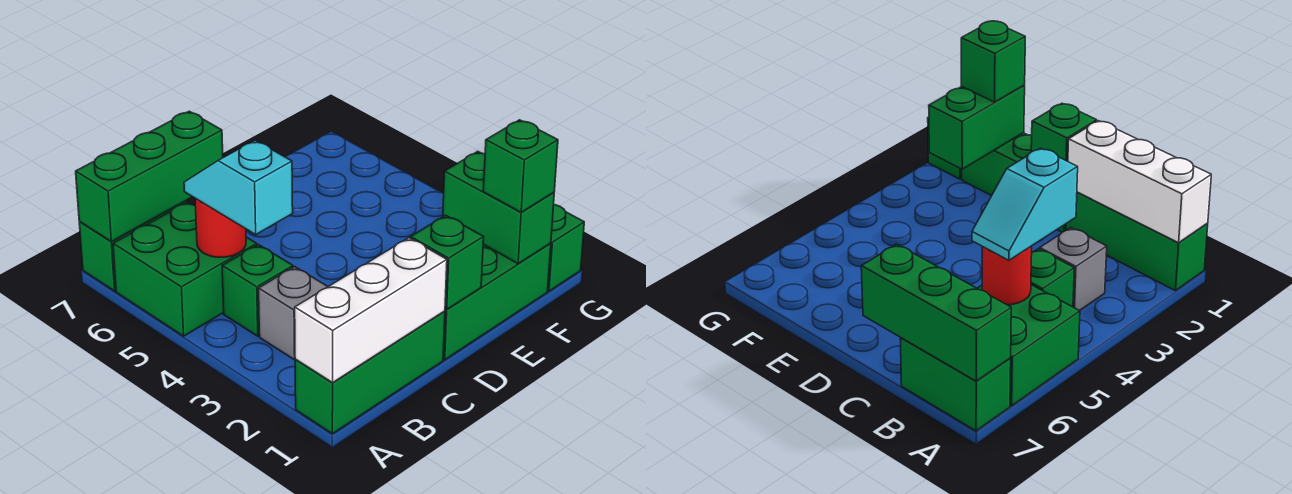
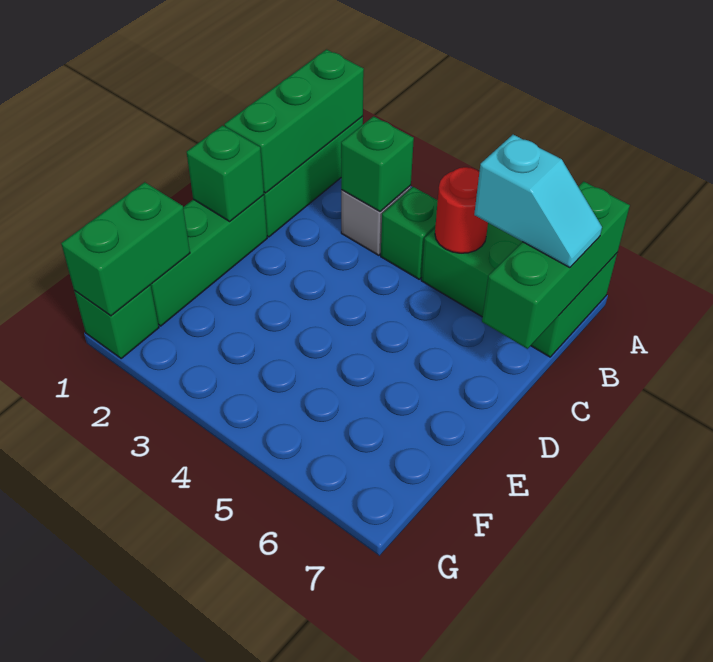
white 1x3 brick [295,238,447,383] -> green 1x3 brick [224,49,364,193]
cyan 1x2 slope [184,140,293,234] -> cyan 1x2 slope moved to [474,135,602,268]
green 1x2 brick [443,151,554,264] -> green 1x2 brick turned to [61,182,190,316]
green 1x1 brick [483,120,558,212] -> green 1x1 brick moved to [341,116,414,211]

